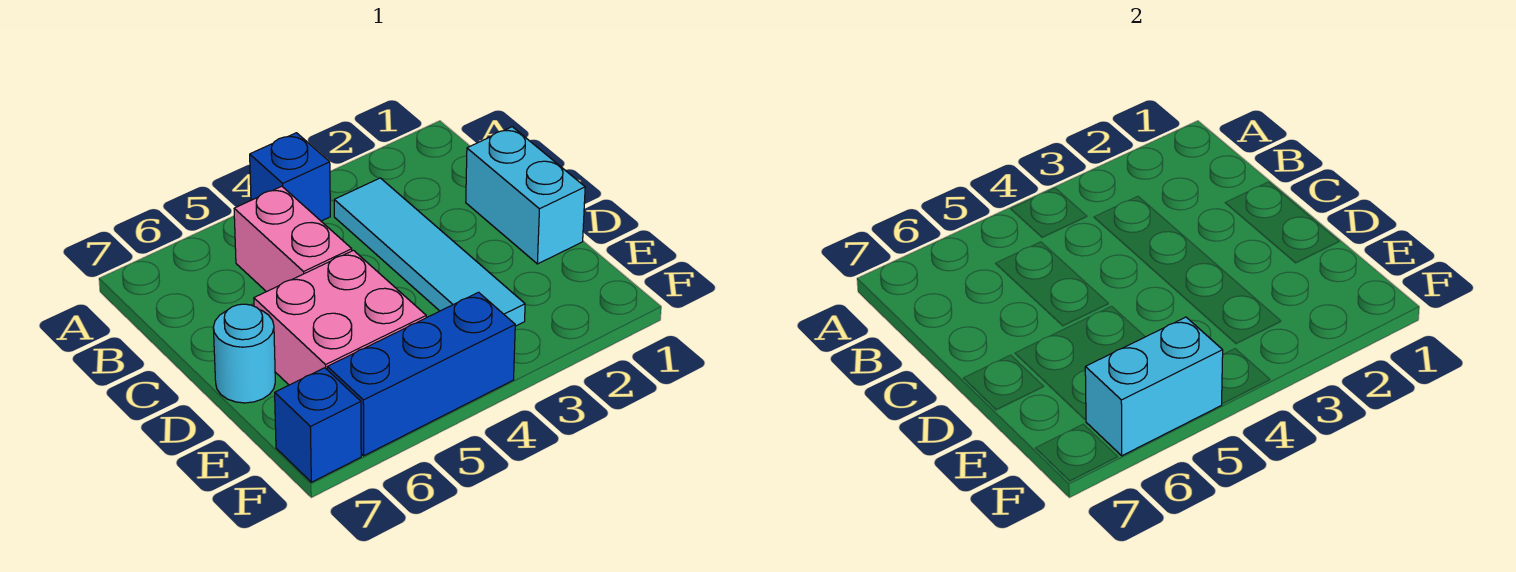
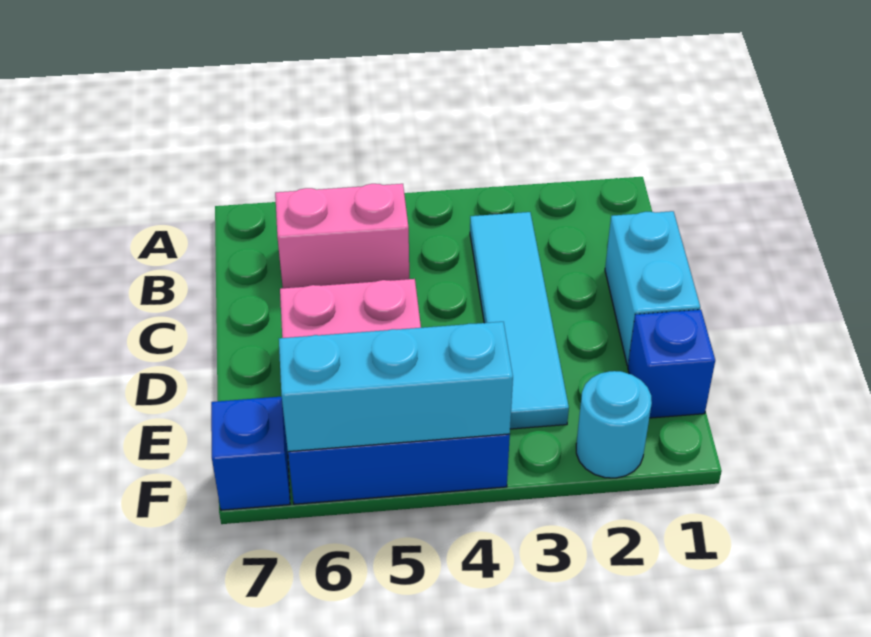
blue 1x1 brick [250,133,330,221] -> blue 1x1 brick moved to [628,310,715,418]
pink 1x2 brick [234,186,352,292] -> pink 1x2 brick turned to [275,184,409,288]
cyan 1x1 round brick [213,304,275,403] -> cyan 1x1 round brick moved to [576,371,652,478]
cyan 1x2 brick [1085,317,1223,456] -> cyan 1x3 brick [279,322,513,452]

